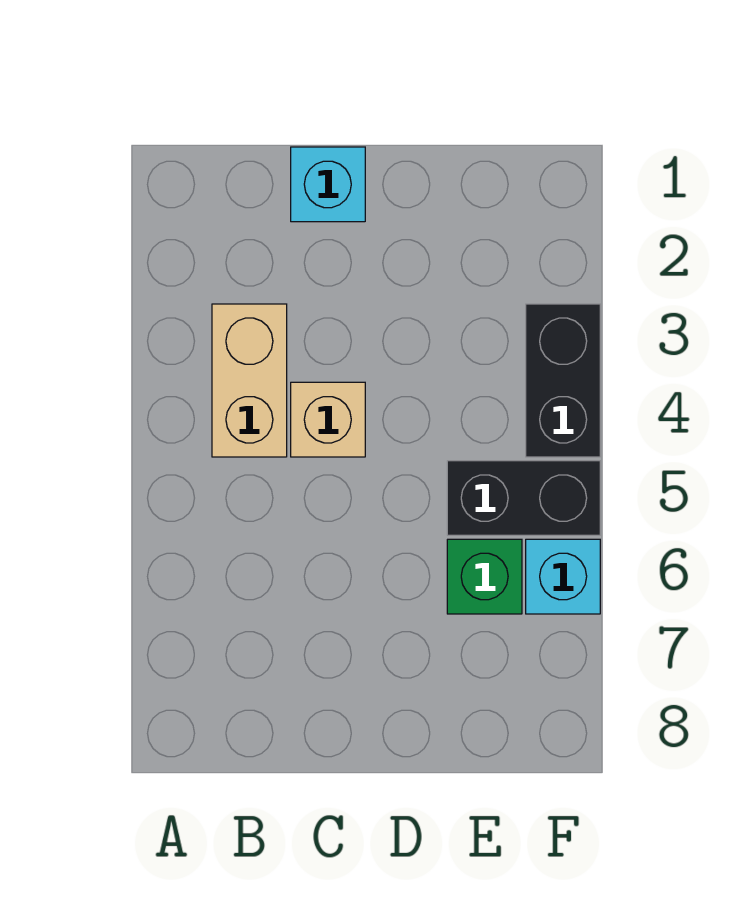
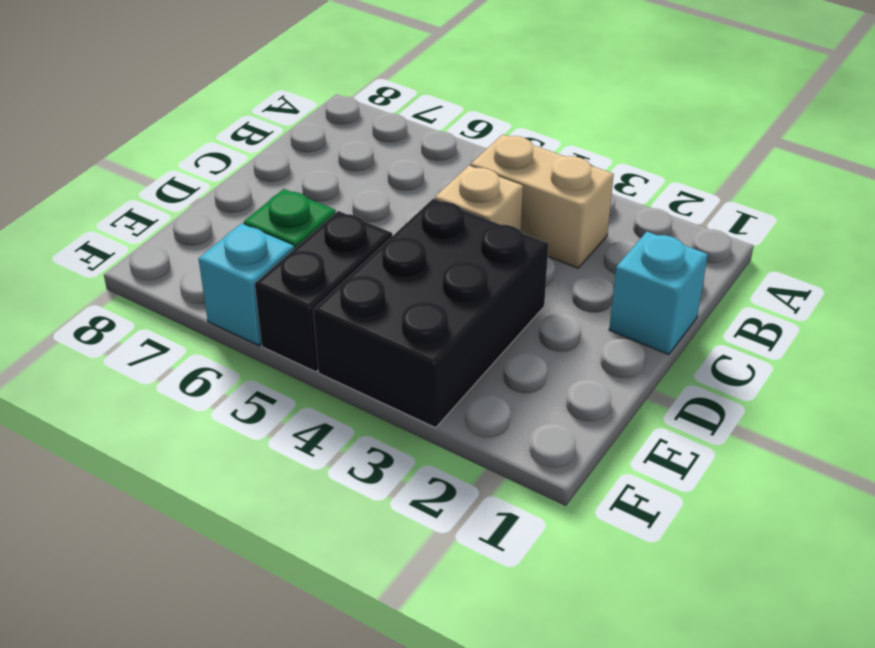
black 1x2 brick [526,304,600,457] -> black 2x3 brick [313,199,549,428]

